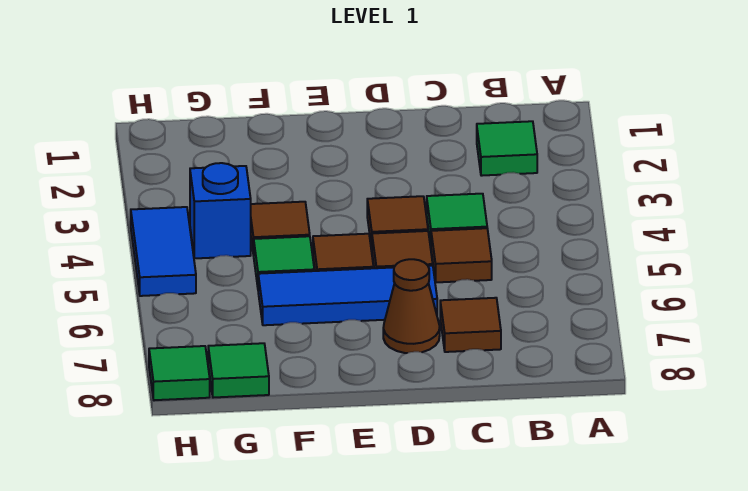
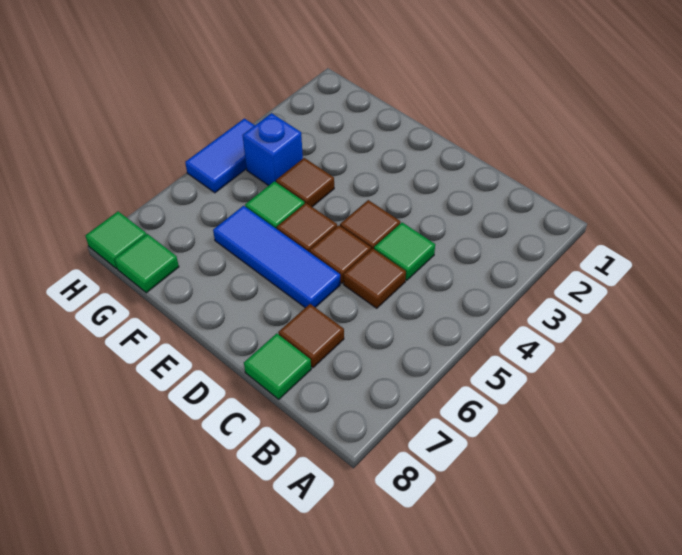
green 1x1 tile [477,121,537,176] -> green 1x1 tile moved to [244,333,311,399]
brown 1x1 cone [383,259,440,353] -> none

